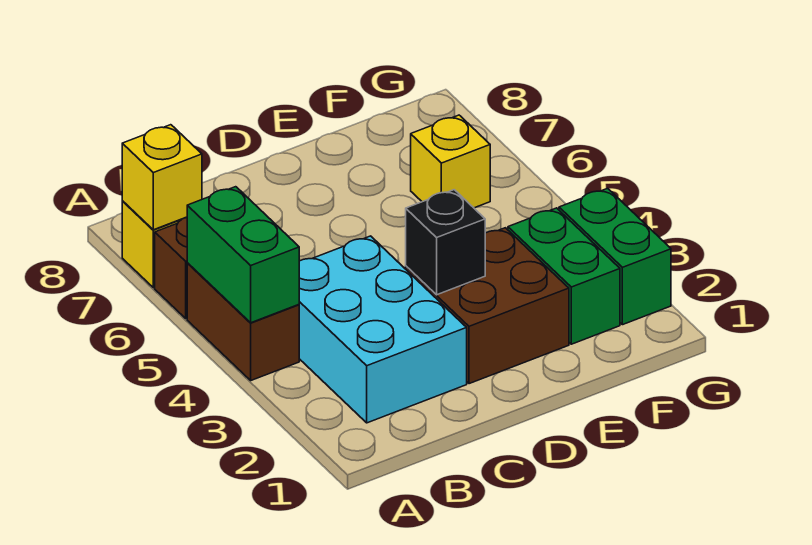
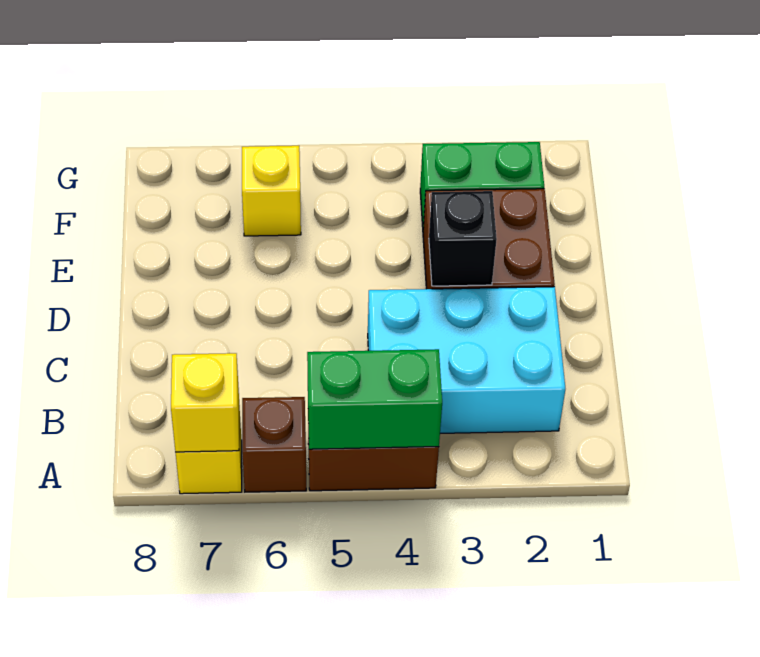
green 1x2 brick [559,188,671,325] -> none

